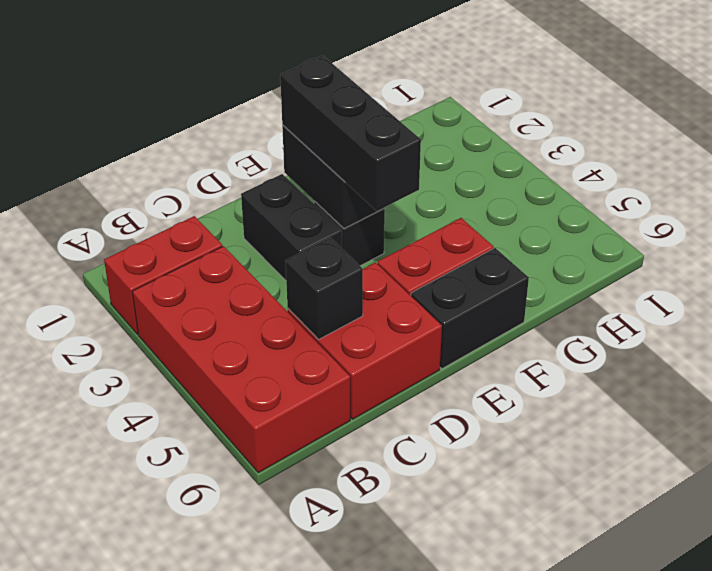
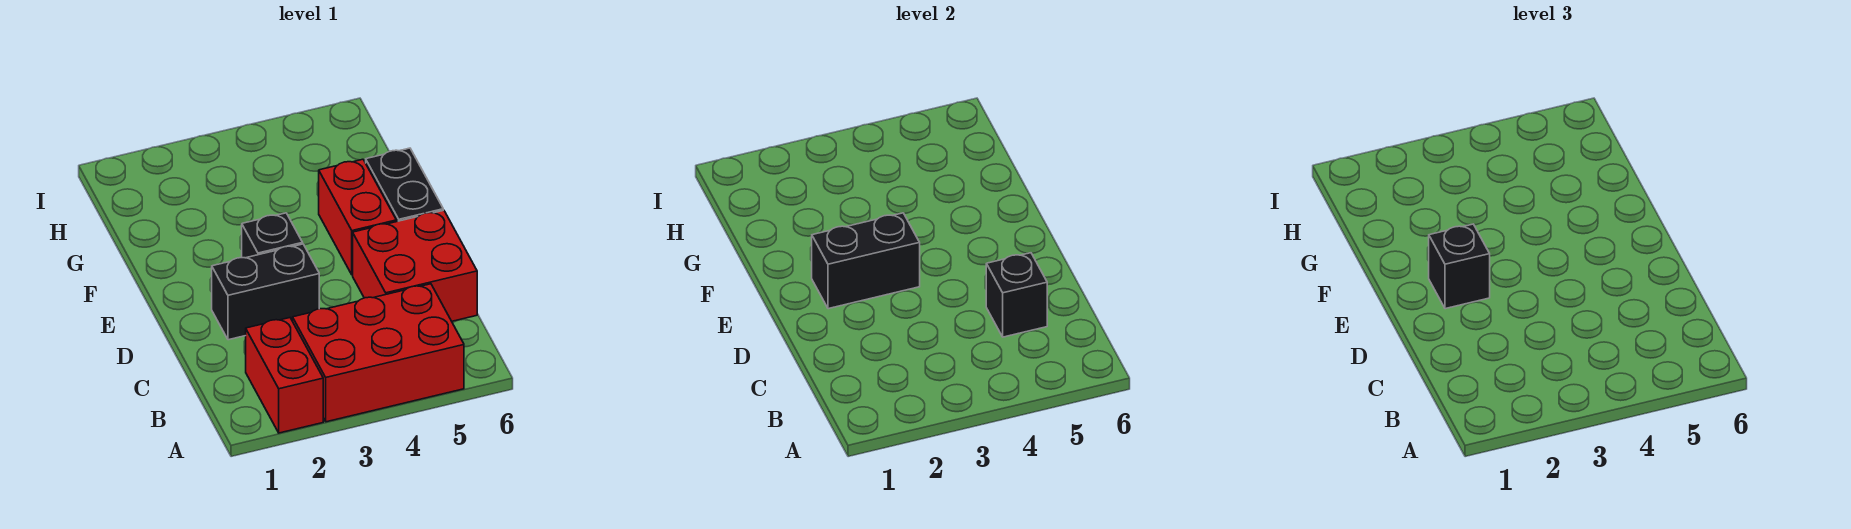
red 2x4 brick [132,246,350,473] -> red 2x3 brick [293,284,464,422]
black 1x3 brick [280,55,421,211] -> black 1x1 brick [1429,224,1490,309]

